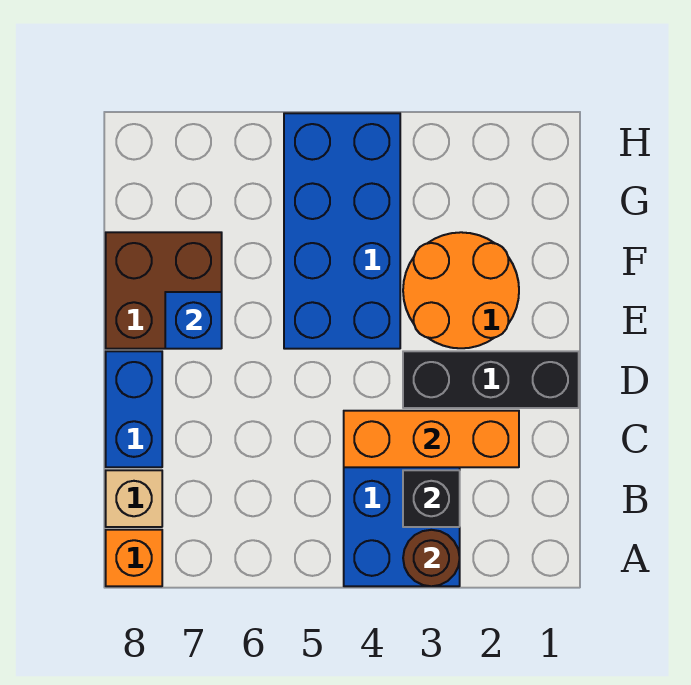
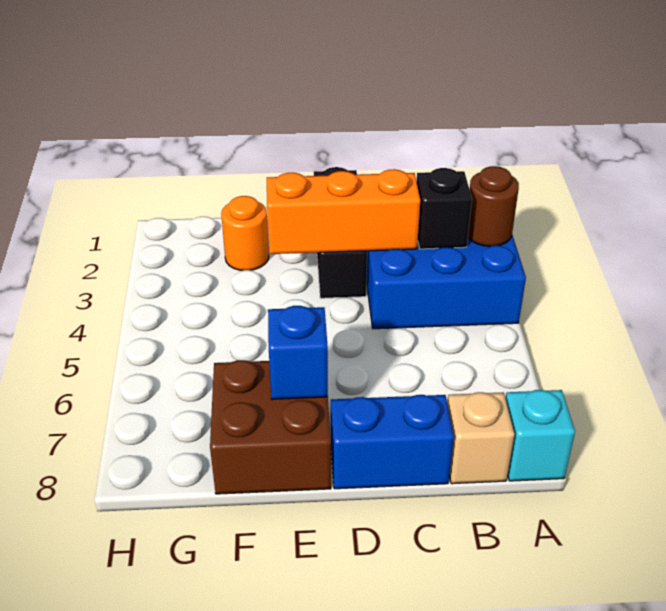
orange 1x1 brick [106,530,162,586] -> cyan 1x1 brick [506,390,575,481]
orange 1x3 brick [344,411,519,467] -> orange 1x3 brick turned to [267,169,420,254]
orange 2x2 round brick [403,232,519,348] -> orange 1x1 round brick [221,196,269,270]
blue 2x4 brick [284,113,400,349] -> none

